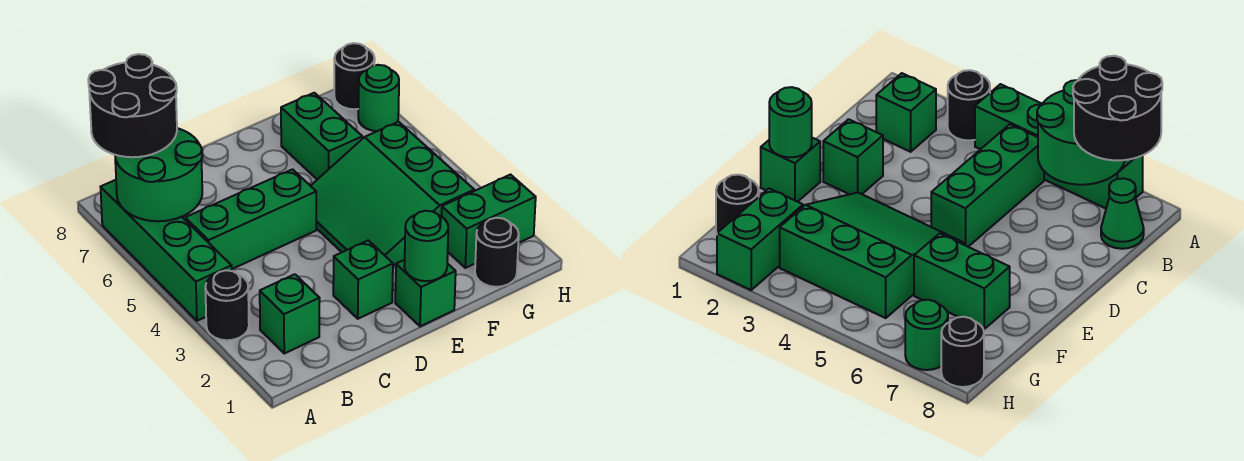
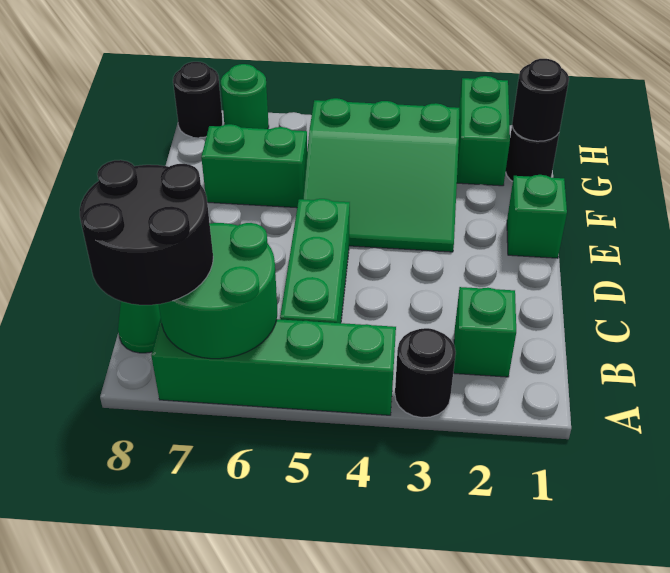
green 1x1 brick [333,240,393,319] -> none
green 1x1 round brick [404,211,448,281] -> none
none -> black 1x1 round brick [512,59,569,141]

